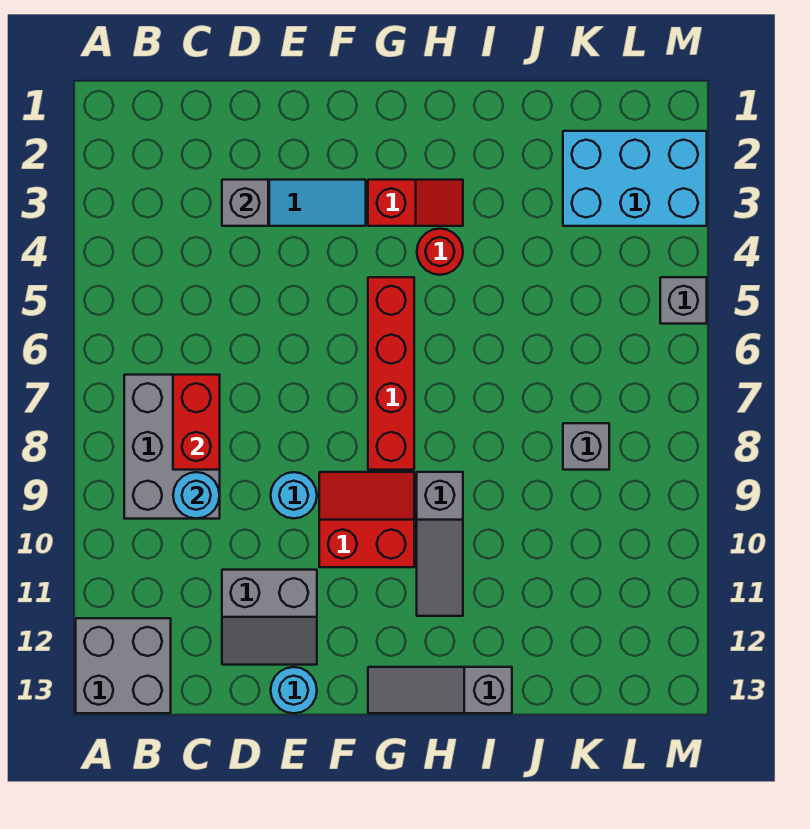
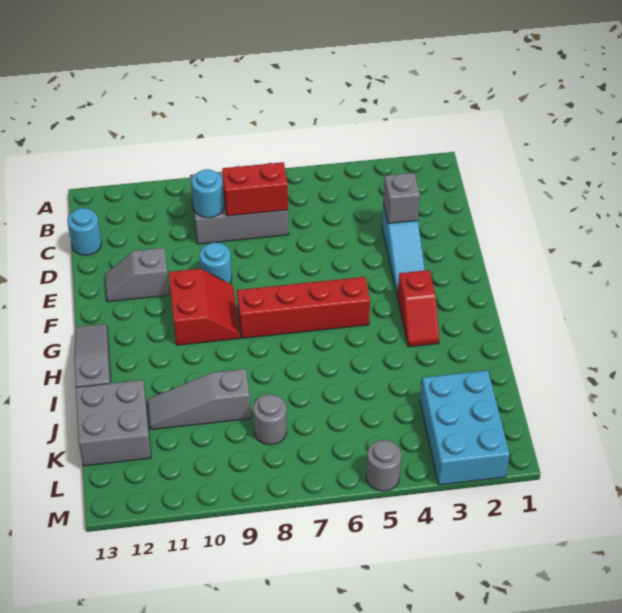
grey 2x2 brick [76,618,171,713] -> grey 2x2 brick moved to [76,380,151,466]
grey 2x2 slope [222,570,317,665] -> grey 1x2 slope [105,248,170,302]
cyan 1x1 round brick [271,667,317,713] -> cyan 1x1 round brick moved to [67,208,102,255]
red 1x1 round brick [417,229,463,275] -> none
grey 1x3 slope [417,472,463,616] -> grey 1x3 slope moved to [148,369,251,430]
grey 1x1 brick [563,423,609,470] -> grey 1x1 round brick [253,394,287,445]
grey 1x1 brick [660,277,707,324] -> grey 1x1 round brick [366,440,401,491]

